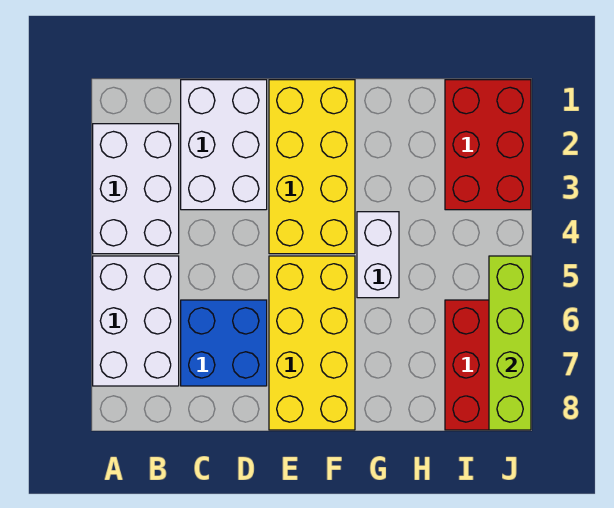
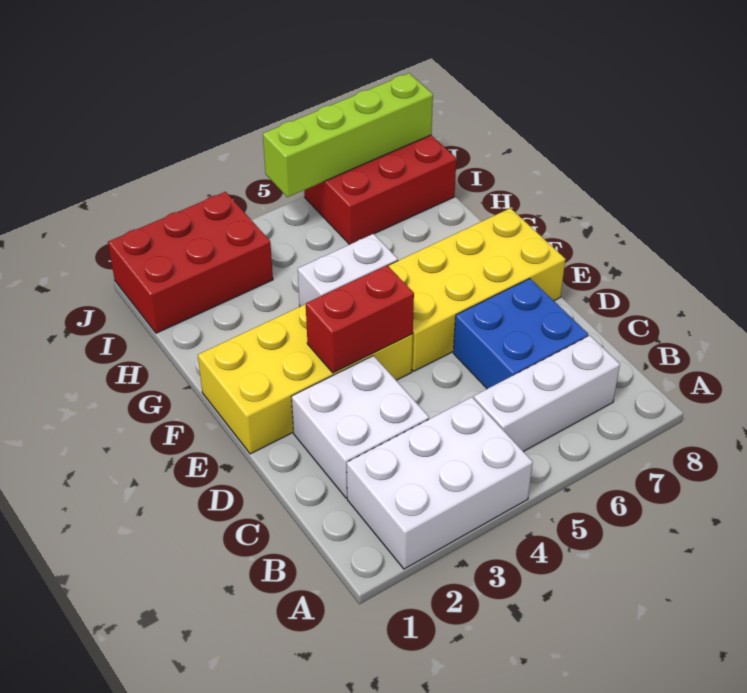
white 2x3 brick [93,256,179,386] -> white 1x3 brick [474,336,620,452]
white 2x3 brick [181,80,267,210] -> white 2x2 brick [291,356,429,498]
none -> red 1x2 brick [306,265,414,373]

